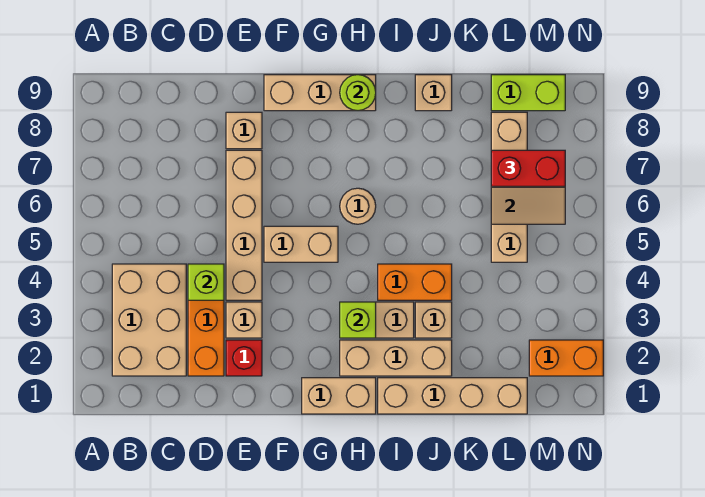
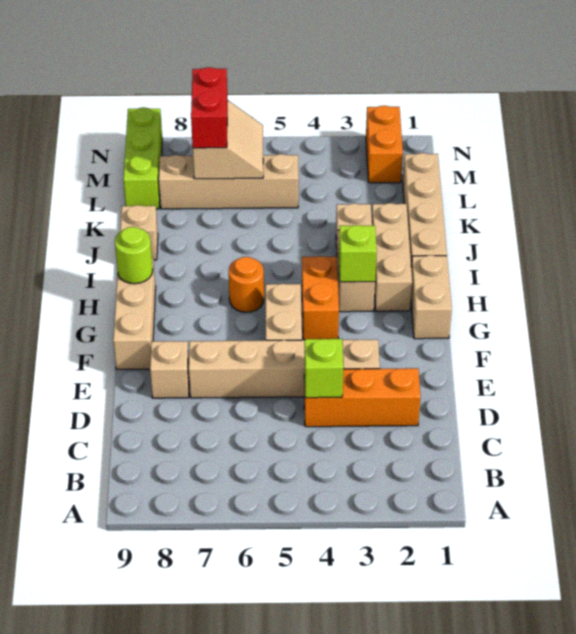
tan 2x3 brick [112,264,186,376] -> none
red 1x1 brick [226,340,262,376] -> none
tan 1x1 round brick [340,188,376,224] -> orange 1x1 round brick [229,257,264,312]
orange 1x2 brick [378,264,452,300] -> orange 1x2 brick moved to [302,256,339,340]
lime 1x2 brick [491,75,565,111] -> lime 1x3 brick [123,107,162,209]

